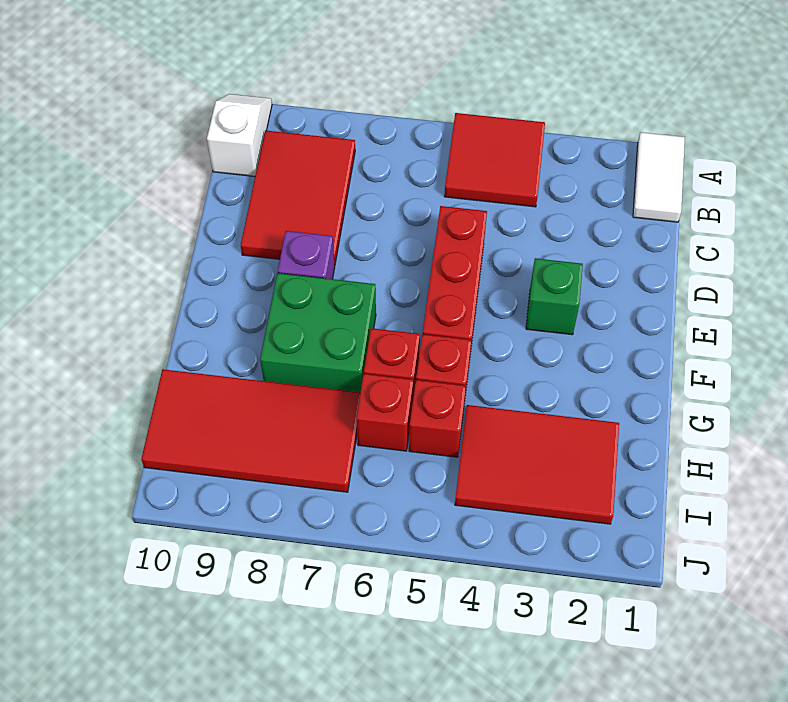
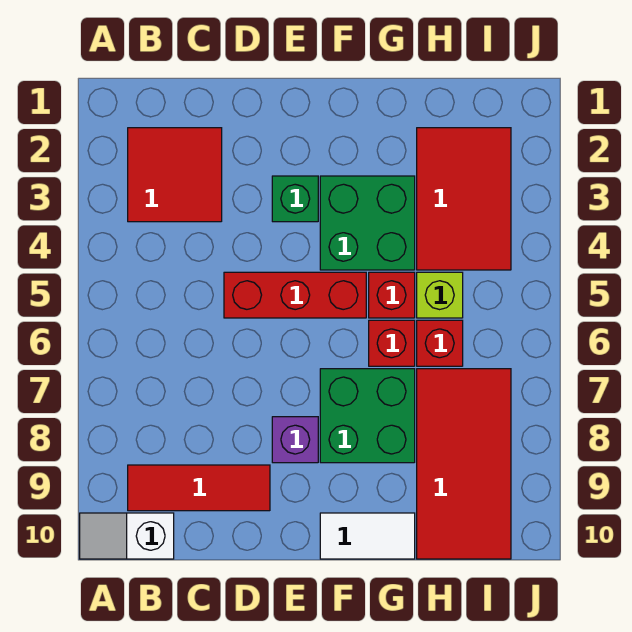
white 1x2 tile [633,132,685,222] -> white 1x2 tile moved to [320,513,415,559]
red 2x2 tile [444,113,545,207] -> red 2x2 tile moved to [128,128,222,222]
red 2x3 tile [241,130,355,264] -> red 1x3 tile [128,465,270,511]
none -> green 2x2 brick [320,176,415,270]
red 1x1 brick [409,380,466,457] -> lime 1x1 brick [417,272,463,318]

